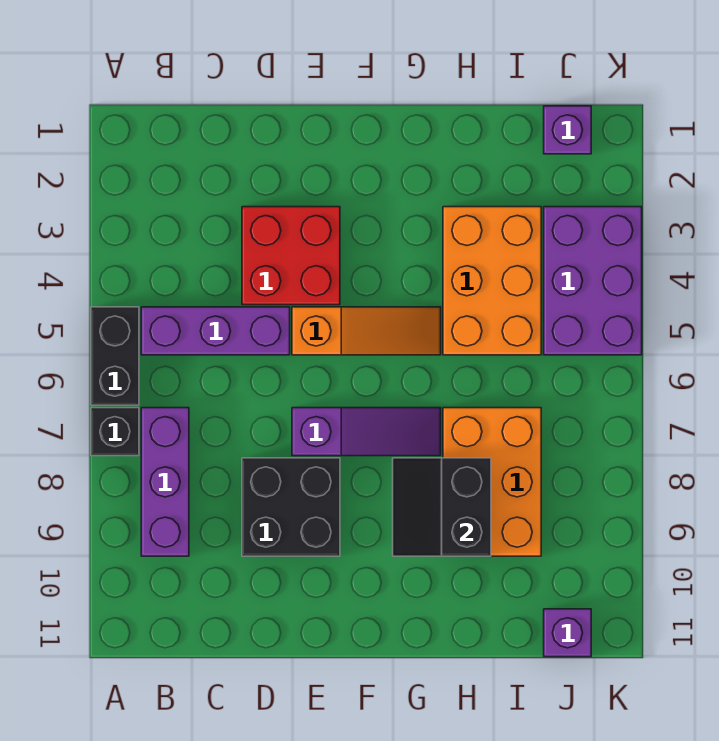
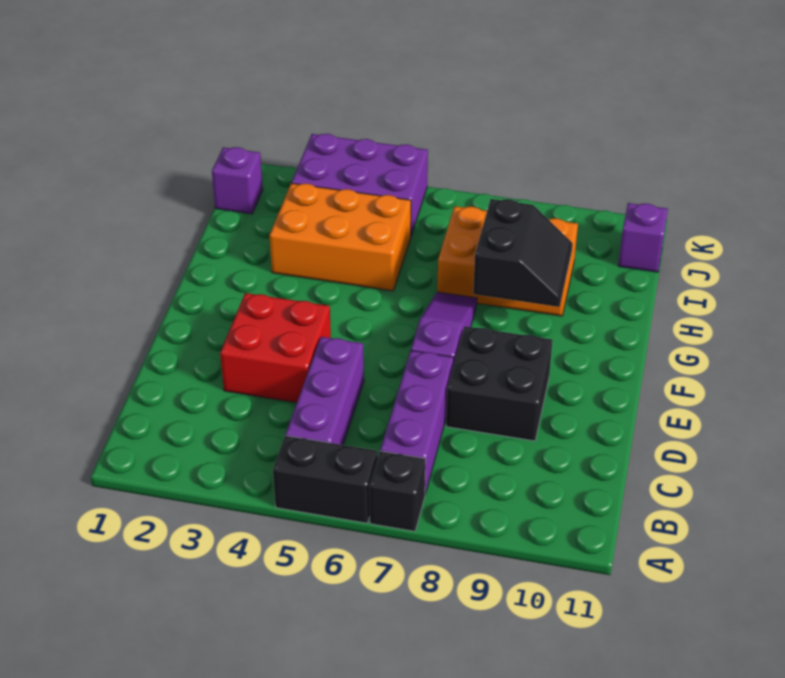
purple 1x3 brick [141,408,189,556] -> purple 1x3 brick turned to [380,351,454,494]
orange 1x3 slope [292,307,441,355] -> none
black 2x2 slope [393,458,491,556] -> black 2x2 slope turned to [473,199,573,307]

